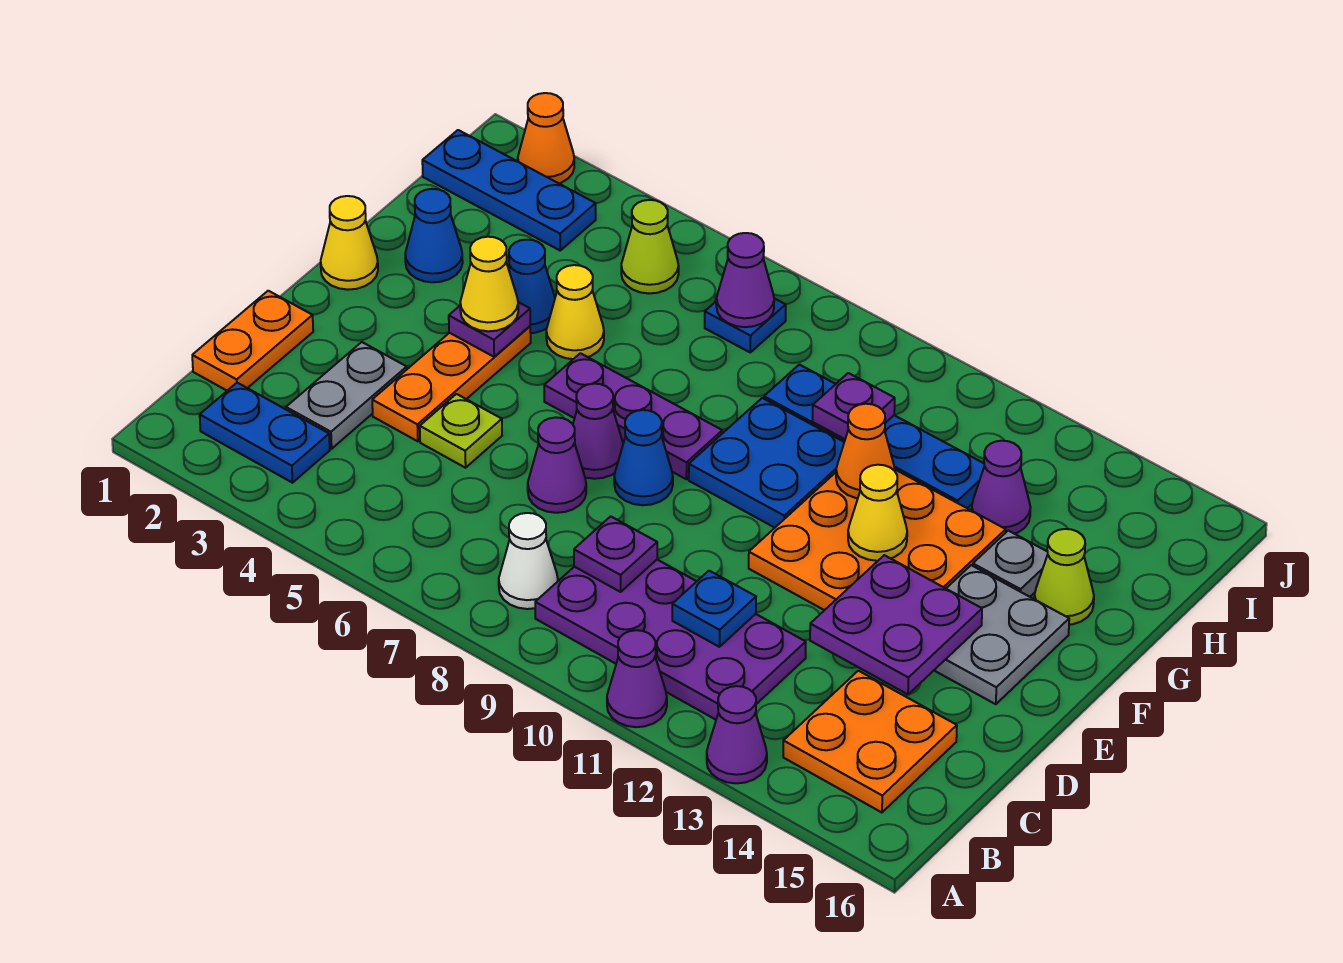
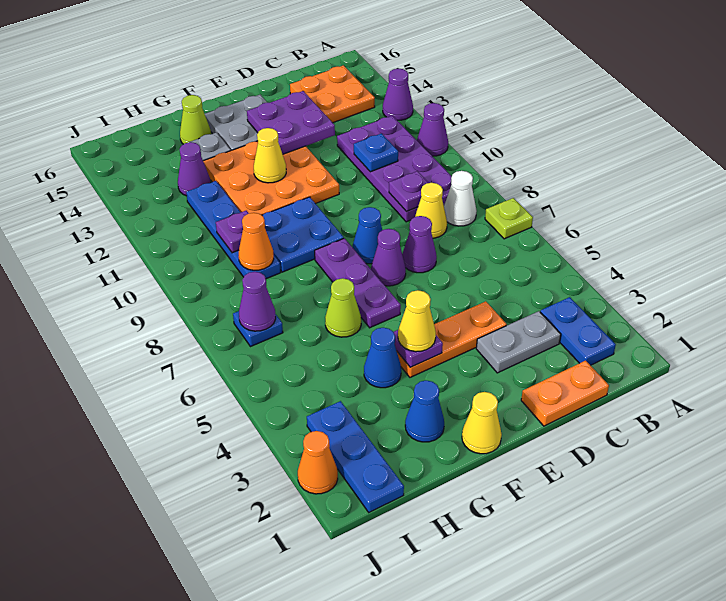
lime 1x1 plate [420,394,502,468] -> lime 1x1 plate moved to [485,198,533,239]
yellow 1x1 cone [546,265,604,359] -> yellow 1x1 cone moved to [415,183,447,238]
orange 1x1 cone [836,404,895,498] -> orange 1x1 cone moved to [239,213,274,270]
lime 1x1 cone [621,200,679,293] -> lime 1x1 cone moved to [325,278,361,337]

